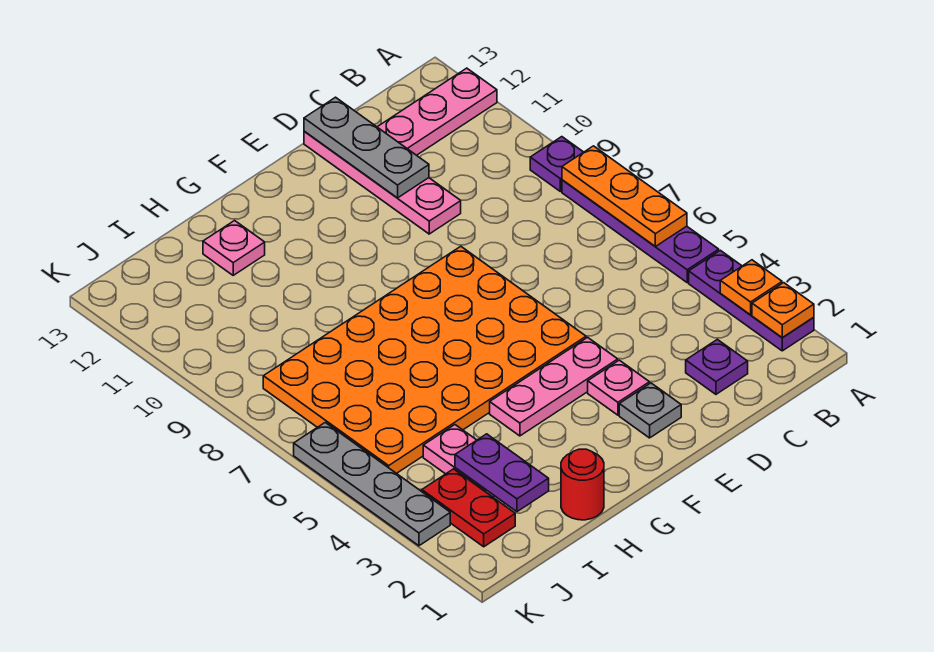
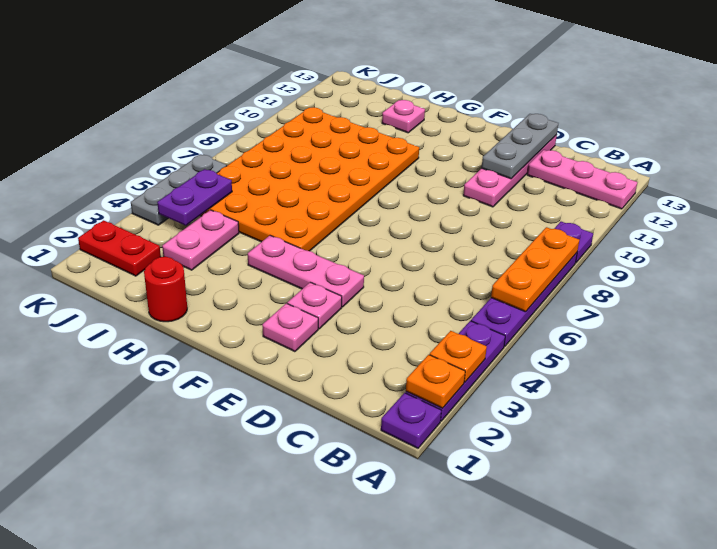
purple 1x1 plate [686,339,748,394] -> purple 1x1 plate moved to [381,393,441,448]
grey 1x1 plate [619,383,681,438] -> pink 1x1 plate [262,303,318,352]
orange 4x6 plate [263,246,586,474] -> orange 4x6 plate turned to [201,107,419,251]
purple 1x2 plate [455,434,549,512] -> purple 1x2 plate moved to [157,169,232,226]
red 1x2 plate [422,469,515,547] -> red 1x2 plate turned to [78,220,161,276]
grey 1x4 plate [294,423,450,546] -> grey 1x3 plate [131,154,227,225]

